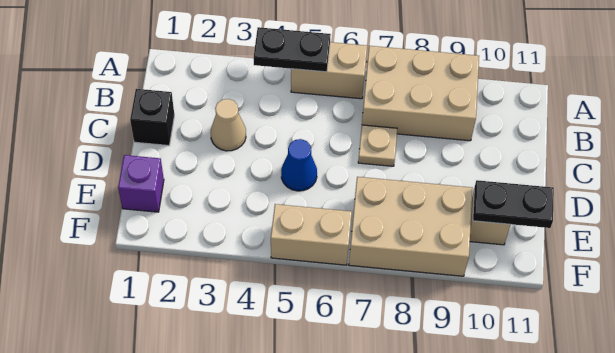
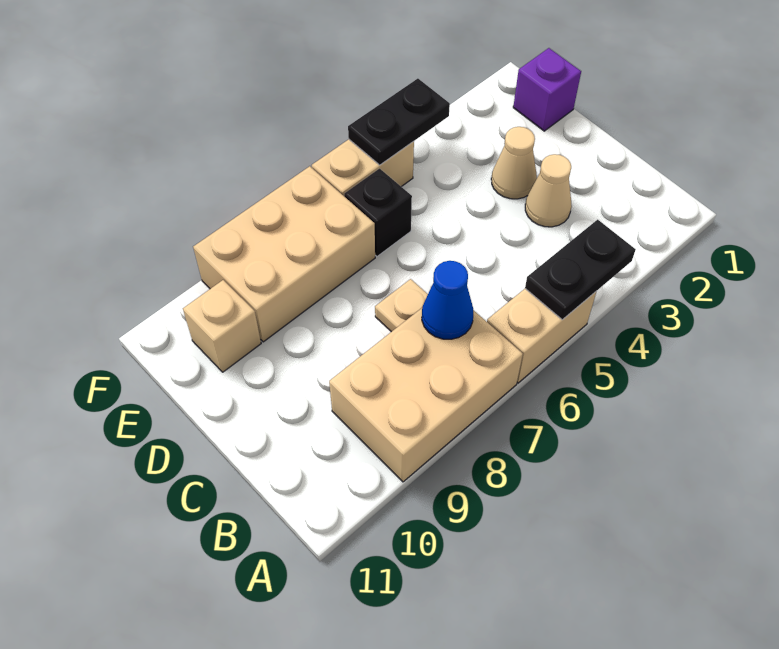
black 1x1 brick [130,89,174,146] -> black 1x1 brick moved to [344,169,412,256]
none -> tan 1x1 cone [491,127,537,199]
blue 1x1 cone [281,139,317,191] -> blue 1x1 cone moved to [422,261,473,339]
black 1x2 plate [473,180,554,228] -> black 1x2 plate moved to [348,79,450,165]

